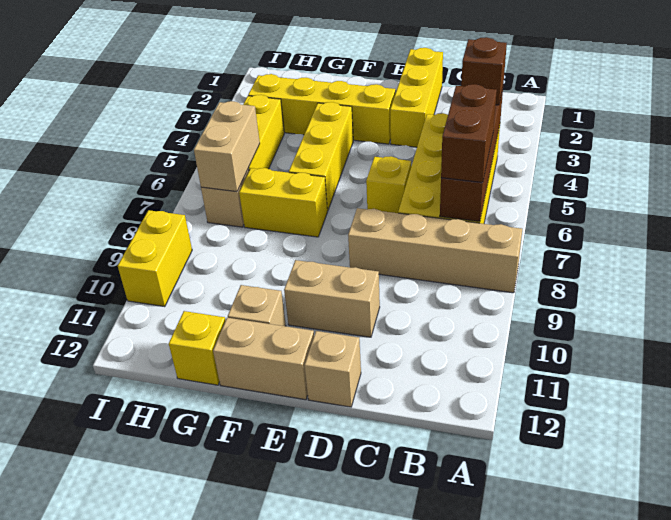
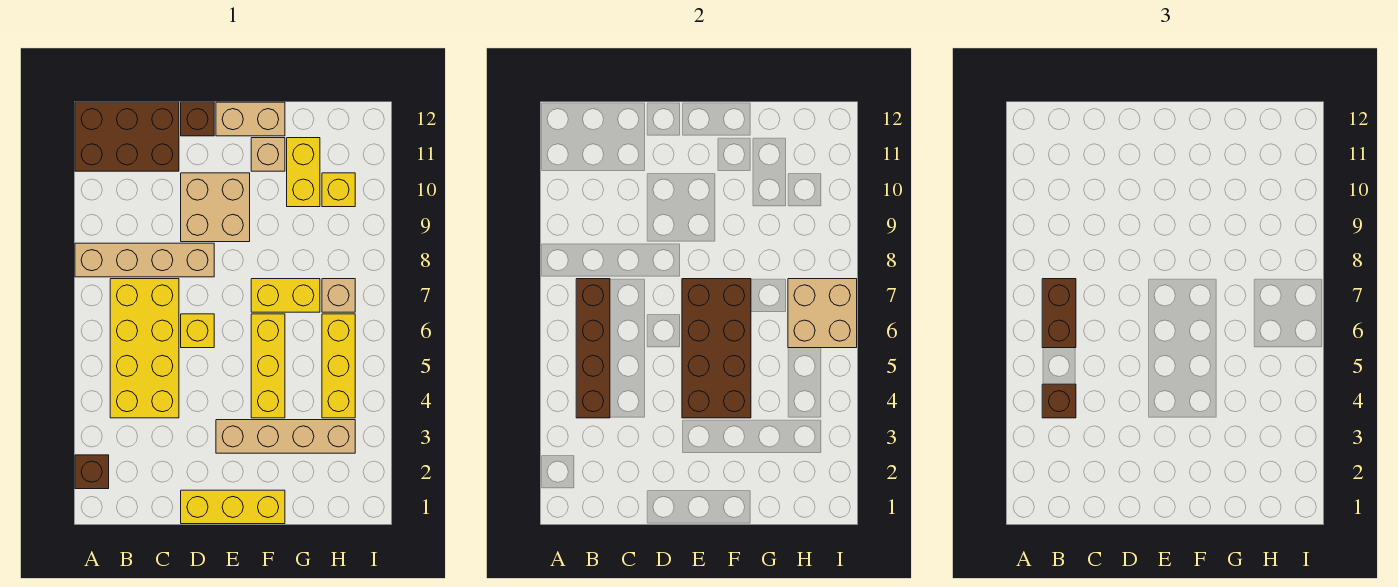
none -> brown 1x1 brick [75,455,109,489]
none -> brown 2x3 brick [75,102,179,171]
yellow 1x3 brick [390,48,443,147] -> yellow 1x3 brick turned to [181,490,285,524]
tan 1x2 brick [284,260,380,337] -> tan 2x2 brick [181,173,250,242]
tan 1x1 brick [304,331,361,407] -> brown 1x1 brick [181,102,214,136]
yellow 1x4 brick [248,74,395,144] -> tan 1x4 brick [216,420,355,453]
none -> brown 2x4 brick [682,279,751,418]
yellow 1x1 brick [169,311,226,385] -> yellow 1x1 brick moved to [322,173,355,207]
tan 1x2 brick [194,101,260,192] -> tan 2x2 brick [788,279,857,348]
yellow 1x2 brick [118,210,192,307] -> yellow 1x2 brick moved to [287,138,320,207]

